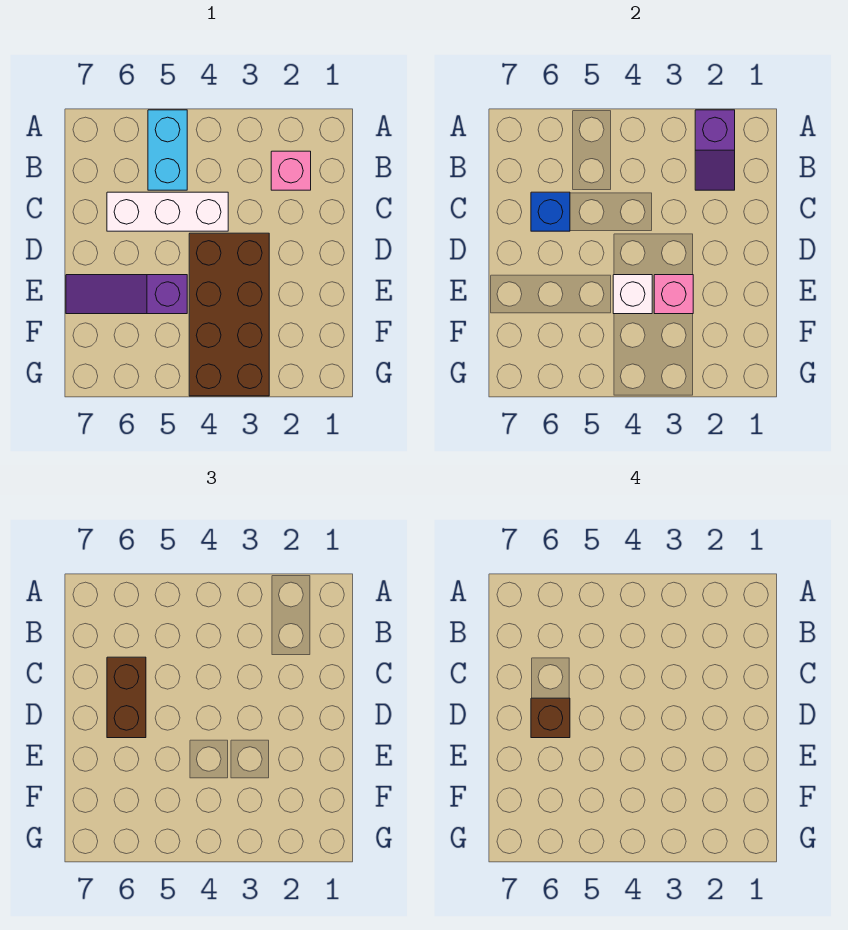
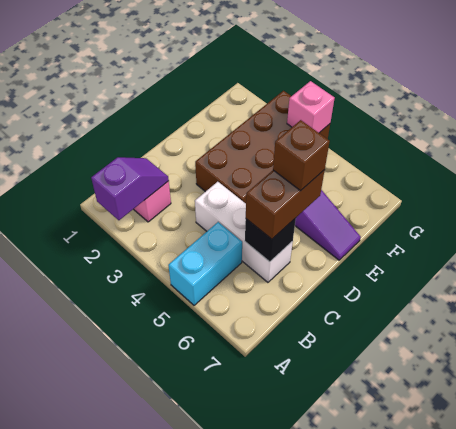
blue 1x1 brick [531,192,570,231] -> black 1x1 brick [245,218,296,262]
pink 1x1 brick [654,275,693,314] -> pink 1x1 brick moved to [287,81,335,133]
white 1x1 brick [613,275,652,314] -> none

